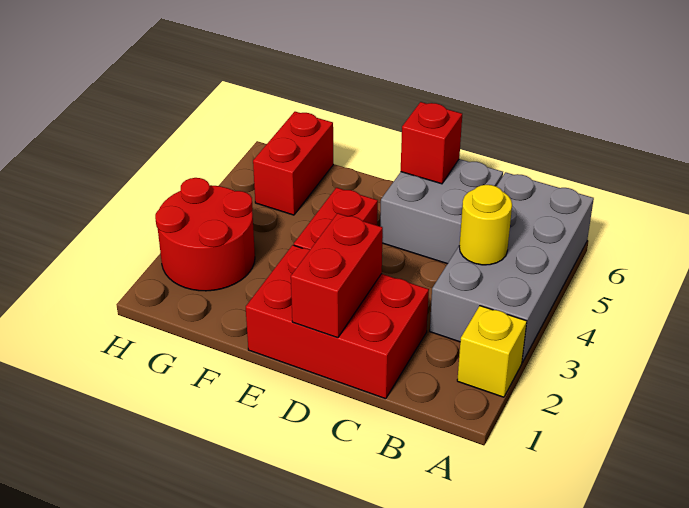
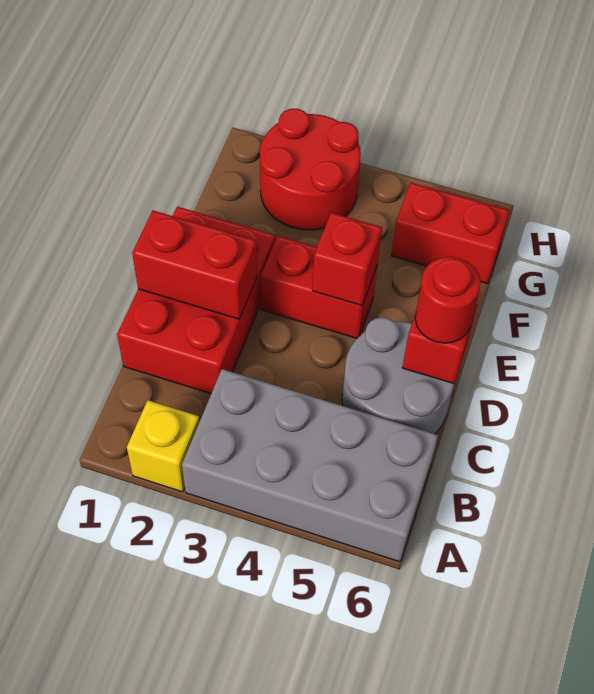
yellow 1x1 round brick [459,185,512,265] -> none
grey 2x2 brick [380,159,503,264] -> grey 2x2 round brick [342,318,454,434]
none -> red 1x1 round brick [415,257,481,343]
none -> red 1x1 brick [312,213,382,306]

